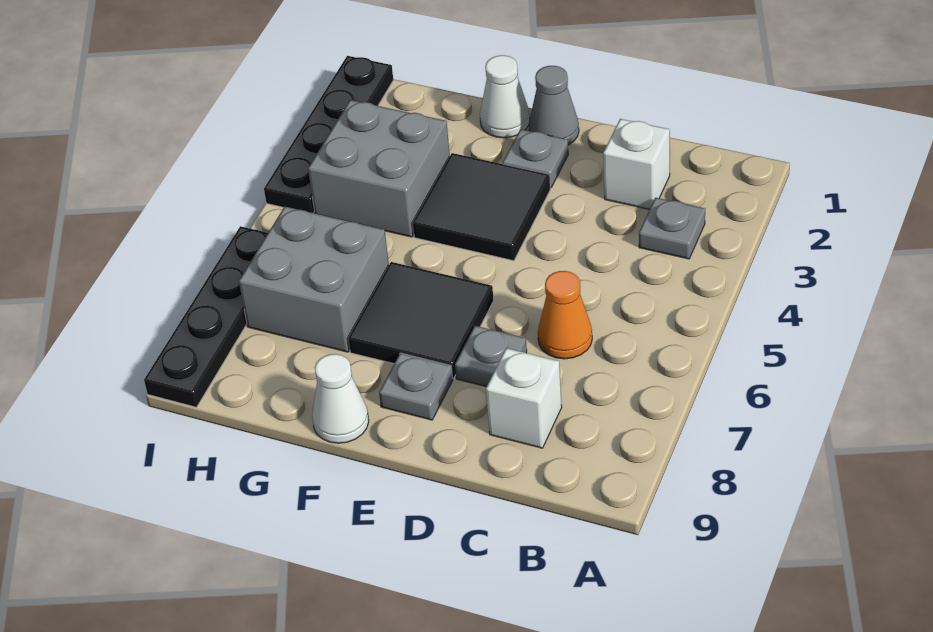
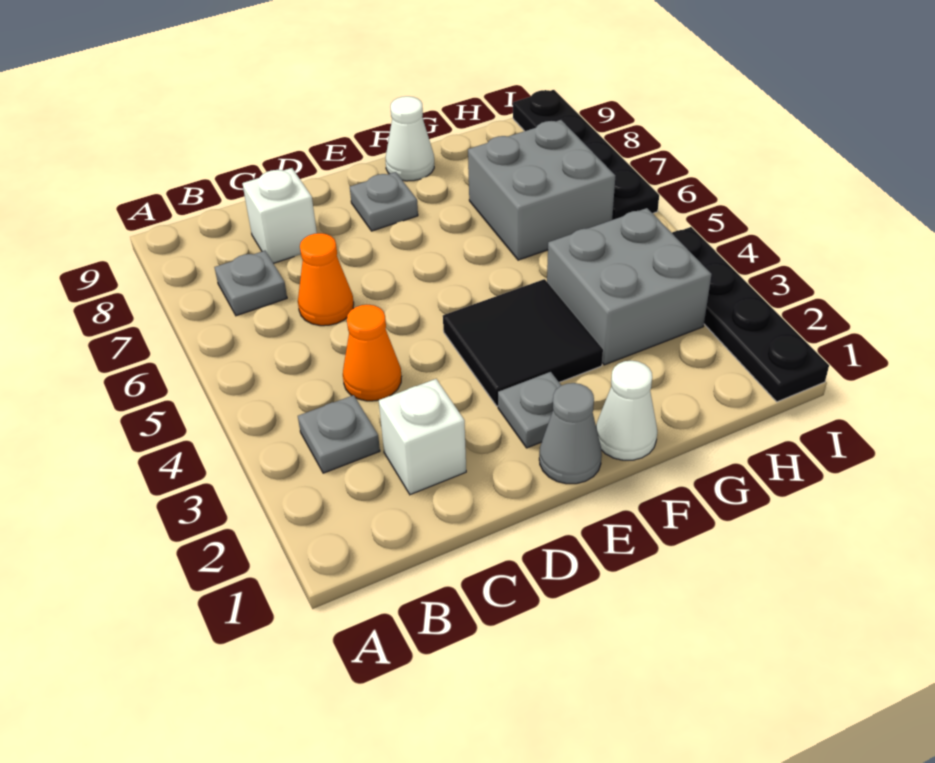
none -> orange 1x1 cone [343,305,401,401]
grey 1x1 plate [455,326,527,387] -> grey 1x1 plate moved to [214,251,287,316]
black 2x2 tile [348,262,494,378] -> none

